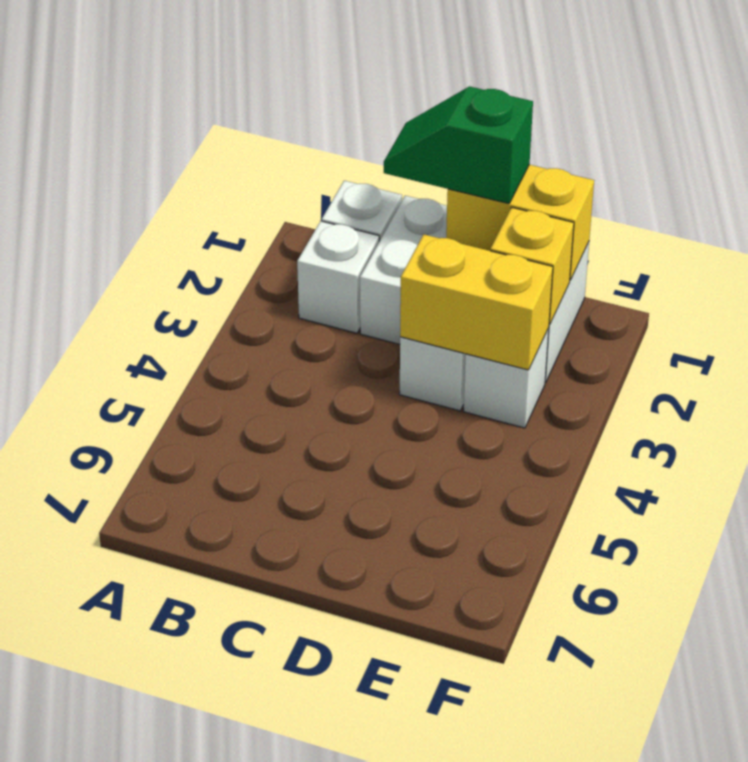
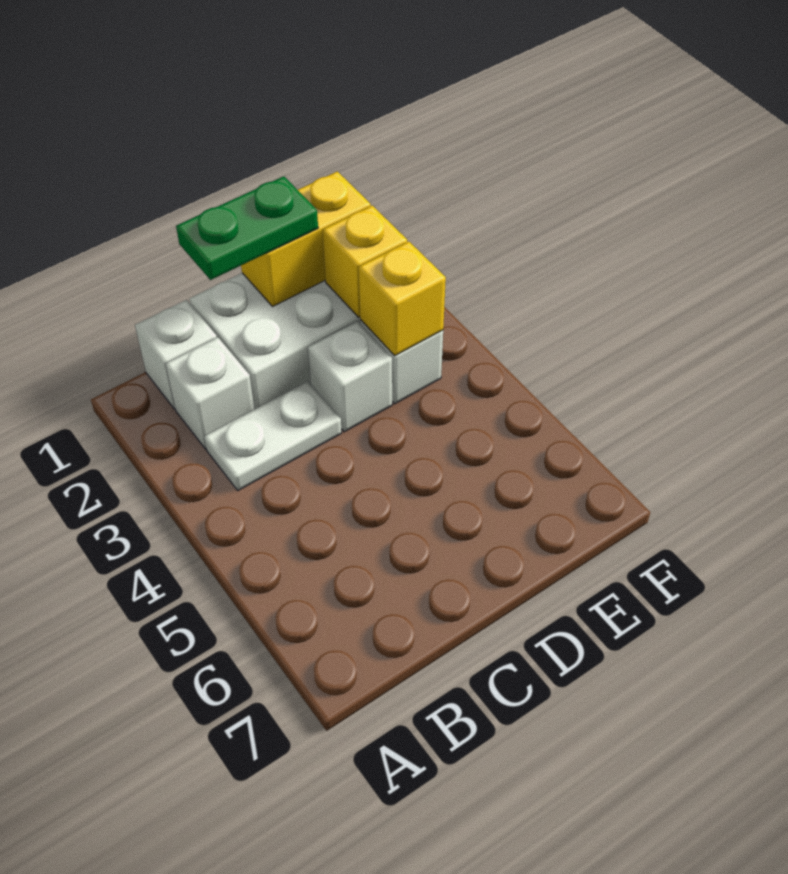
none -> white 1x2 plate [204,381,342,490]
green 1x2 slope [384,86,533,204] -> green 1x2 plate [176,176,318,280]
yellow 1x2 brick [400,235,553,370] -> yellow 1x1 brick [359,242,446,355]

